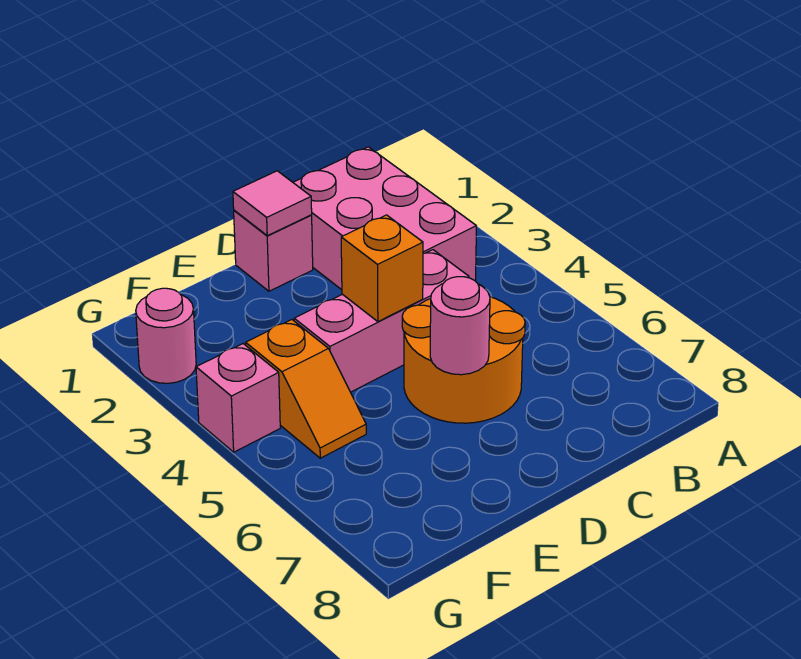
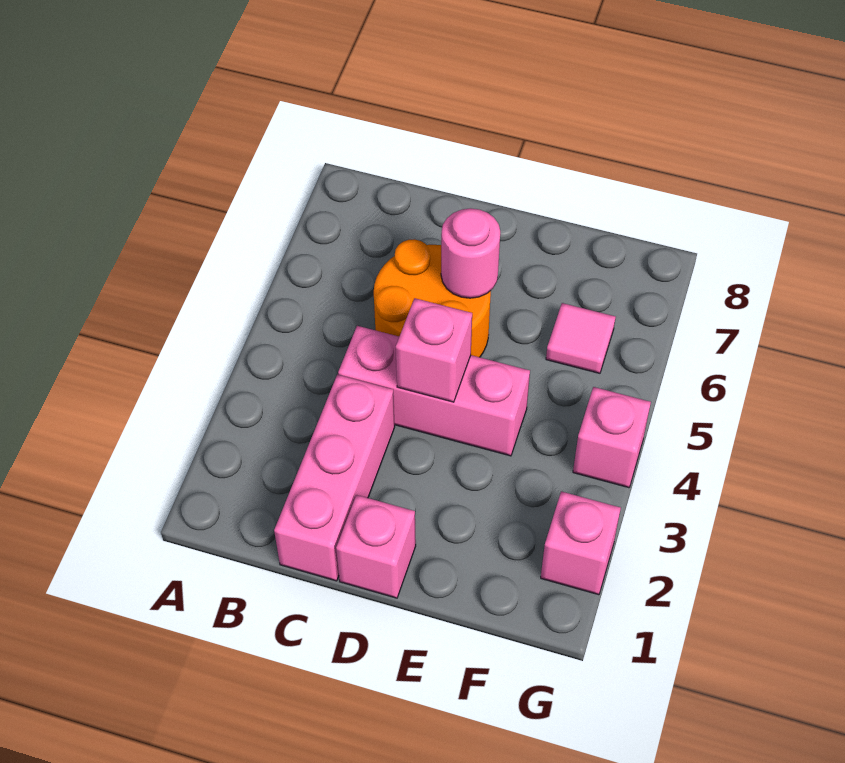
pink 2x3 brick [293,147,477,290] -> pink 1x3 brick [274,375,395,581]
pink 1x1 tile [233,171,312,236] -> pink 1x1 tile moved to [546,303,616,373]
orange 1x1 brick [341,215,423,322] -> pink 1x1 brick [396,298,472,402]
orange 1x2 slope [246,320,366,458] -> none
pink 1x1 round brick [136,288,196,383] -> pink 1x1 brick [541,491,621,595]

